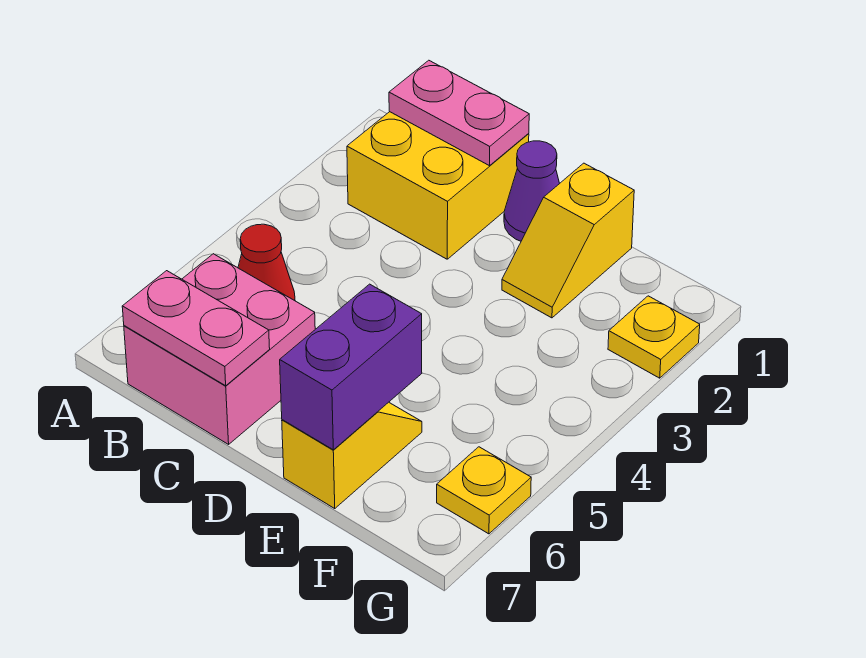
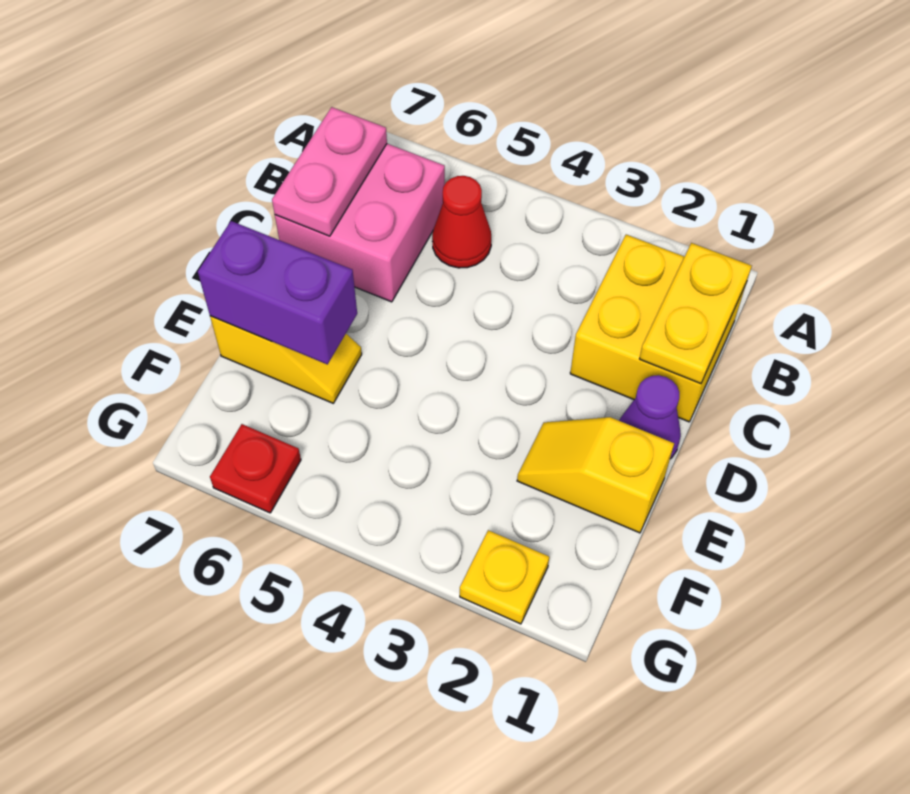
pink 1x2 plate [389,60,529,166] -> yellow 1x2 plate [640,243,752,384]
yellow 1x1 plate [437,447,531,534] -> red 1x1 plate [210,424,301,513]

